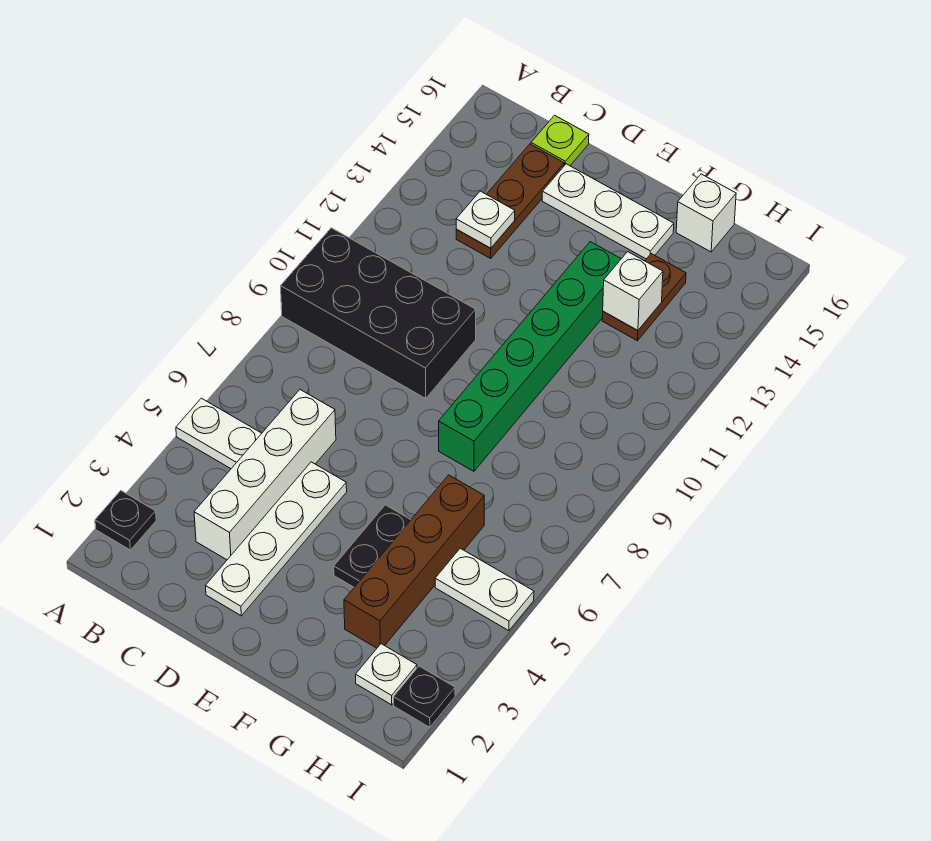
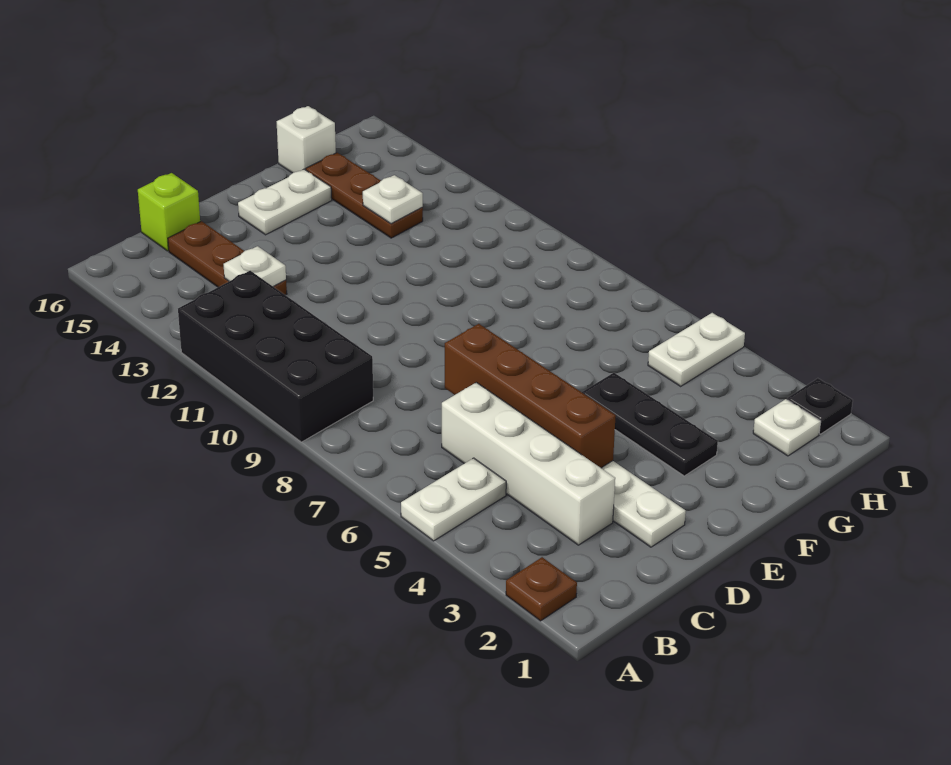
black 1x1 plate [95,491,156,550] -> brown 1x1 plate [506,557,577,621]
black 2x4 brick [281,228,476,398] -> black 2x4 brick turned to [178,271,373,442]
lime 1x1 plate [531,115,589,166] -> lime 1x1 brick [138,173,200,251]
white 1x3 plate [542,164,674,259] -> white 1x2 plate [238,169,332,235]
black 1x2 plate [334,505,411,587] -> black 1x3 plate [582,373,718,476]
green 1x6 brick [439,242,621,471] -> none
brown 1x4 brick [344,475,484,648] -> brown 1x4 brick moved to [445,324,616,468]
brown 1x2 plate [602,254,686,341] -> brown 1x3 plate [306,153,423,238]
white 1x1 brick [603,252,663,331] -> white 1x1 plate [363,175,423,224]

